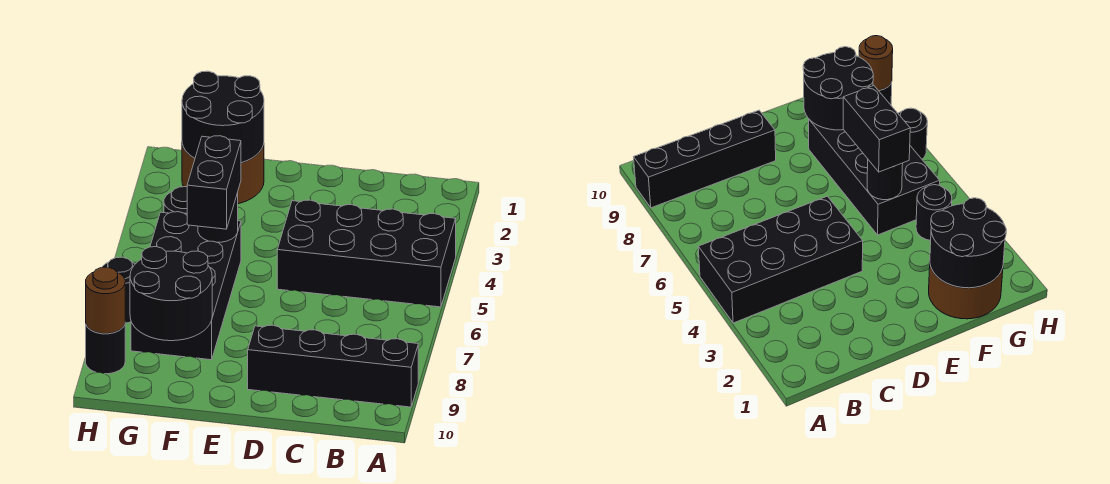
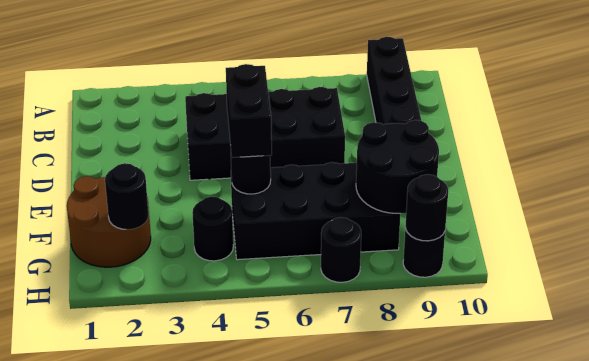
black 2x4 brick [277,200,456,307] -> black 2x4 brick turned to [185,87,345,180]
black 2x2 round brick [182,71,264,163] -> black 1x1 round brick [105,163,148,230]
black 1x2 brick [187,136,241,229] -> black 1x2 brick turned to [226,64,272,158]
brown 1x1 round brick [86,267,125,334] -> black 1x1 round brick [405,174,448,241]

